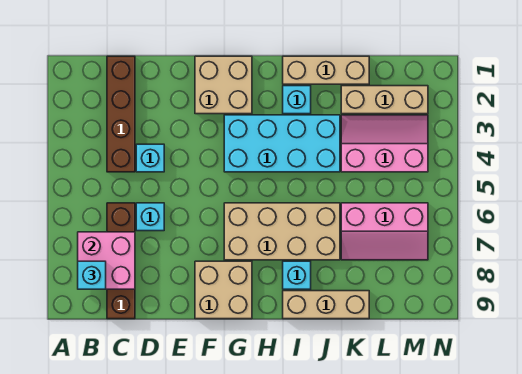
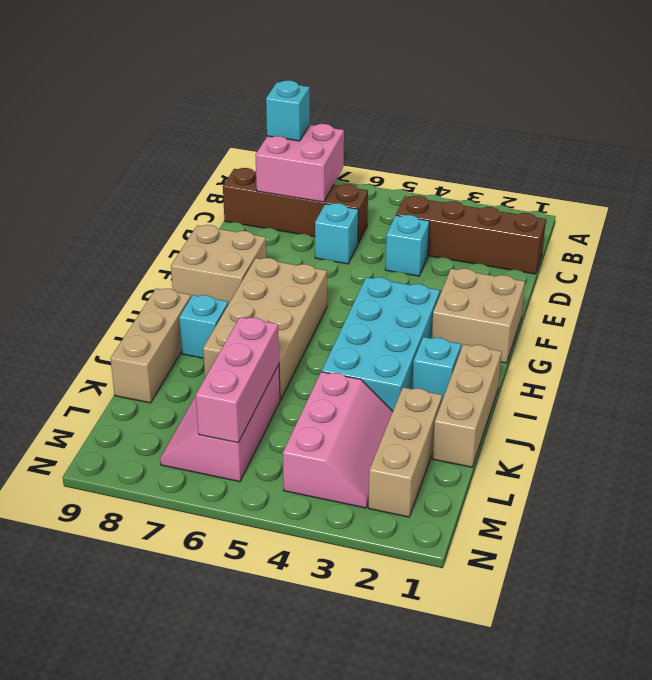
none -> pink 1x3 brick [196,317,279,443]

